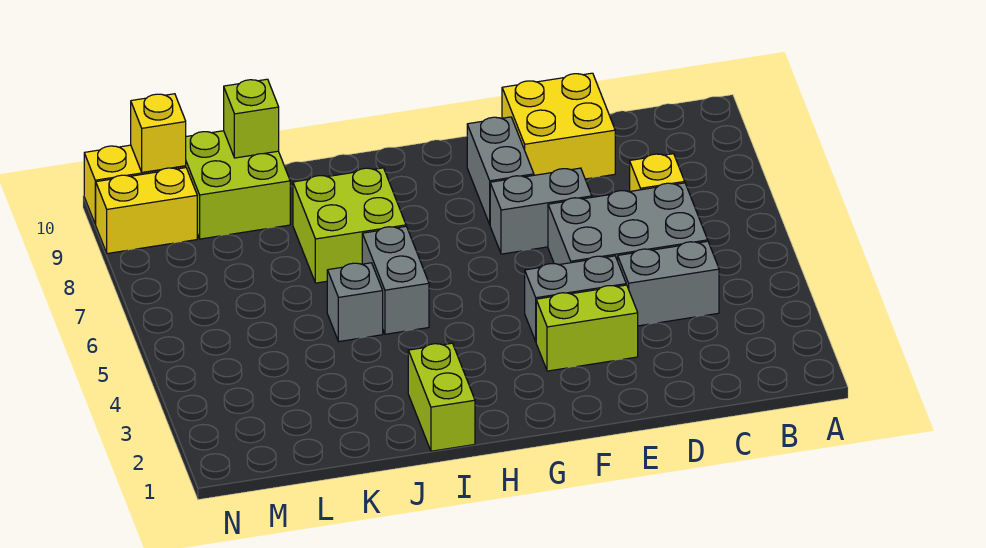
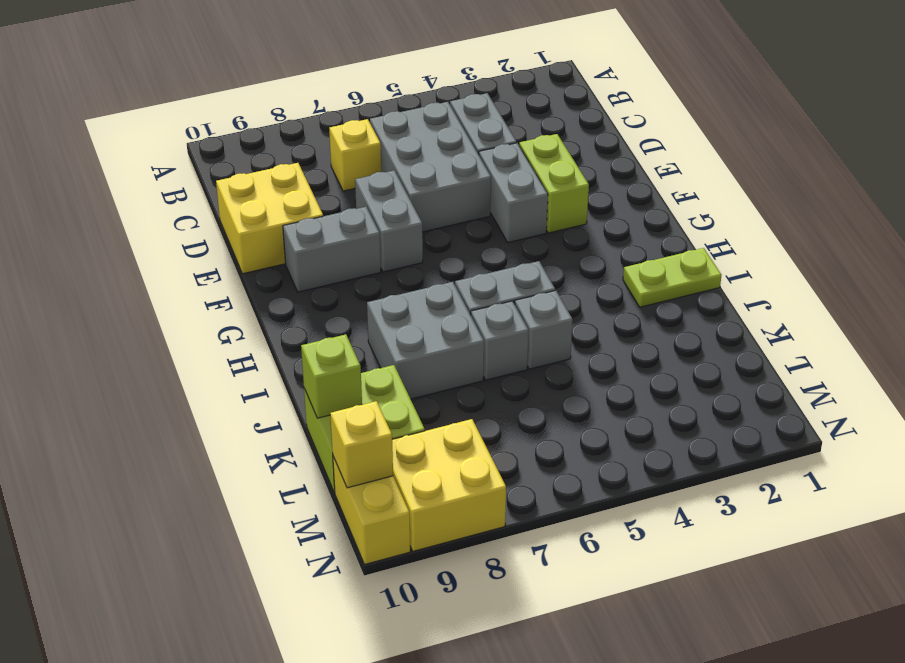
lime 1x2 brick [408,343,475,451] -> lime 1x2 plate [623,248,721,307]
lime 2x2 brick [293,168,406,283] -> grey 2x2 brick [367,282,484,399]
none -> grey 1x1 brick [471,301,528,380]
yellow 1x2 brick [96,168,197,254] -> yellow 2x2 brick [392,419,506,551]

